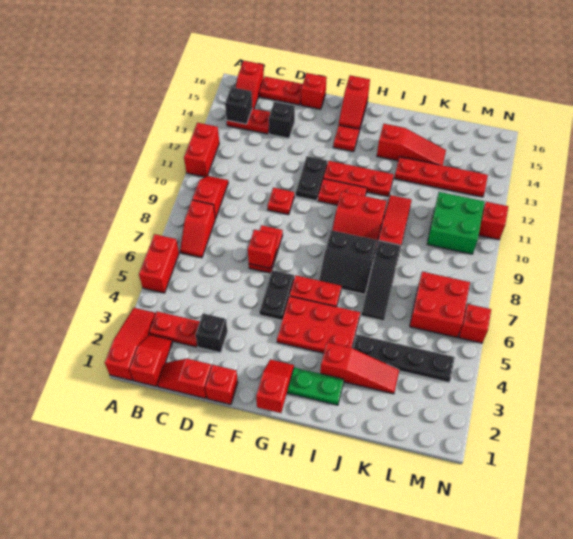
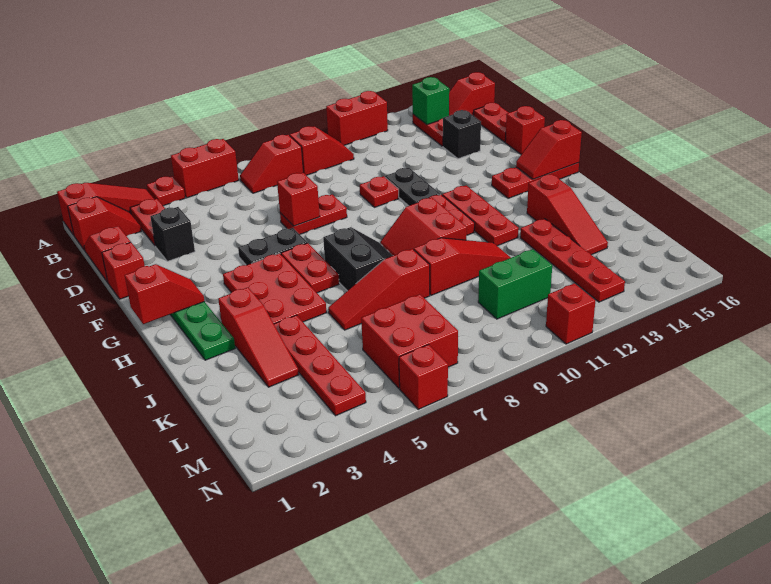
none -> red 1x1 plate [147,176,185,206]
black 1x1 brick [225,87,252,124] -> green 1x1 brick [412,77,449,125]
black 1x2 plate [296,156,327,201] -> black 1x2 plate turned to [385,168,440,206]
black 2x2 slope [319,230,377,294] -> black 2x2 slope turned to [323,227,393,291]
black 1x4 plate [353,334,455,382] -> red 1x4 plate [274,315,366,416]
black 1x3 slope [361,240,401,321] -> red 1x3 slope [328,249,430,330]
green 2x2 brick [427,192,485,254] -> green 1x2 brick [478,249,552,319]

